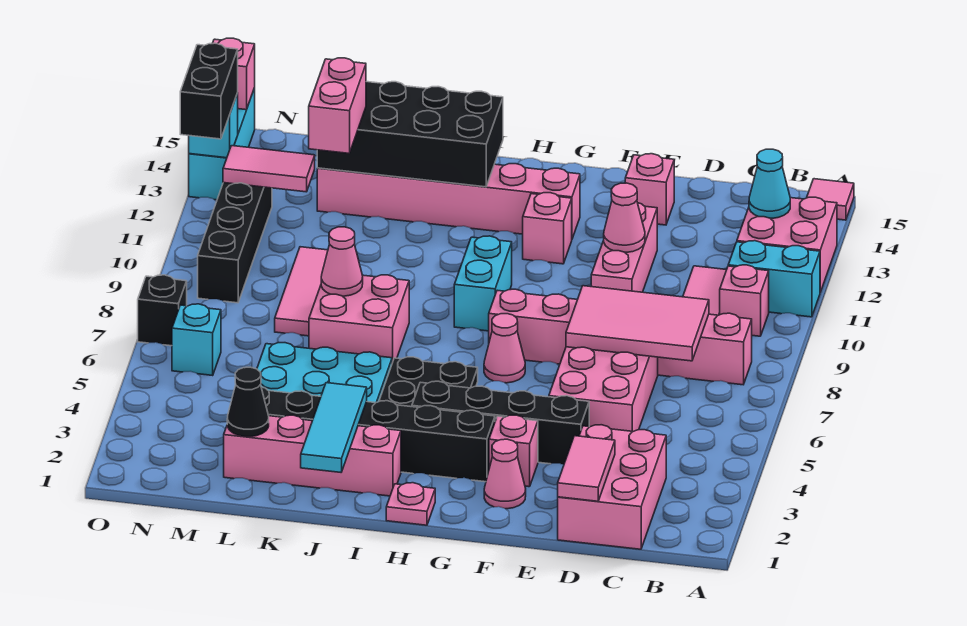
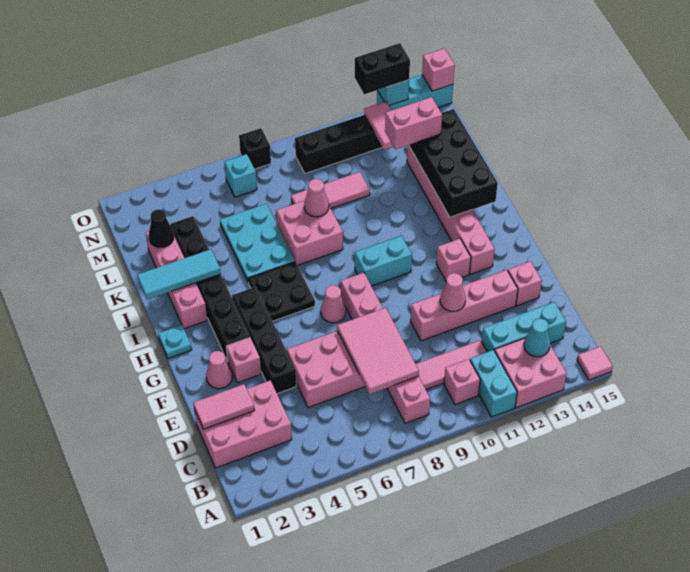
none -> cyan 1x3 brick [481,302,566,352]
pink 1x3 brick [591,203,657,292] -> pink 1x4 brick [410,270,518,341]
pink 1x1 plate [386,483,435,525] -> cyan 1x1 plate [158,325,192,358]

